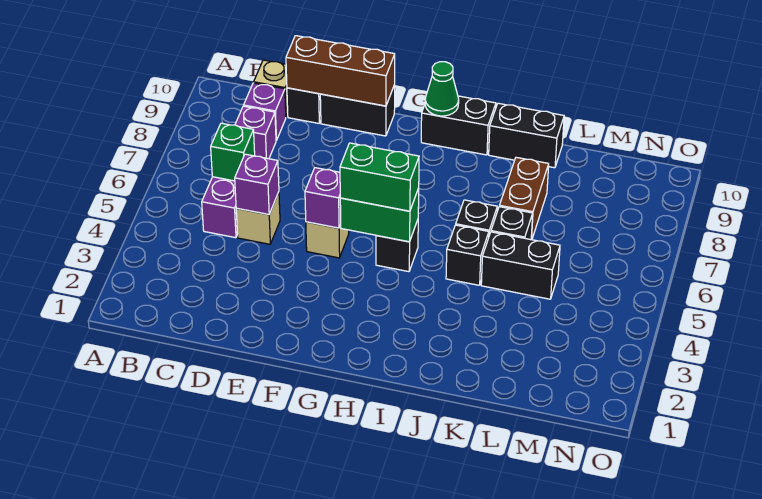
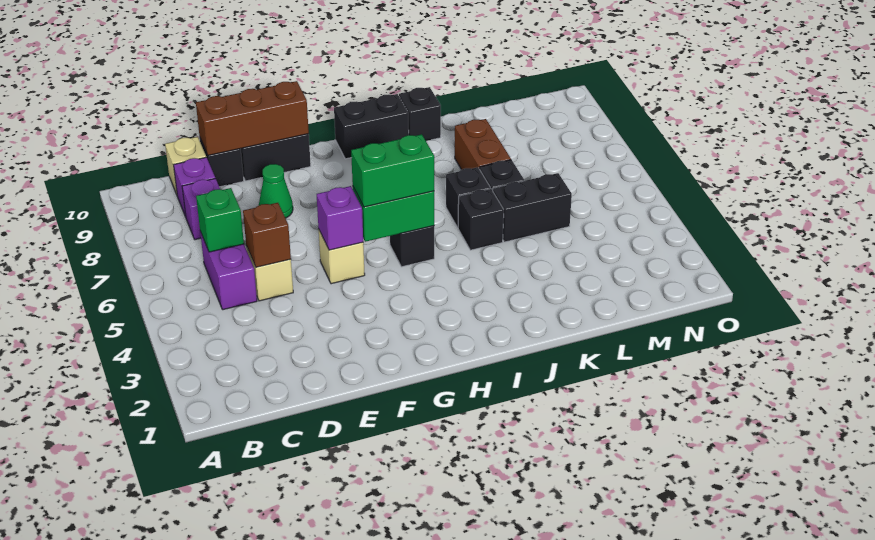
purple 1x1 brick [235,154,279,214] -> brown 1x1 brick [243,203,291,267]
green 1x1 cone [425,62,459,116] -> green 1x1 cone moved to [259,164,293,218]
black 1x2 brick [489,103,564,168] -> black 1x1 brick [399,87,441,141]

